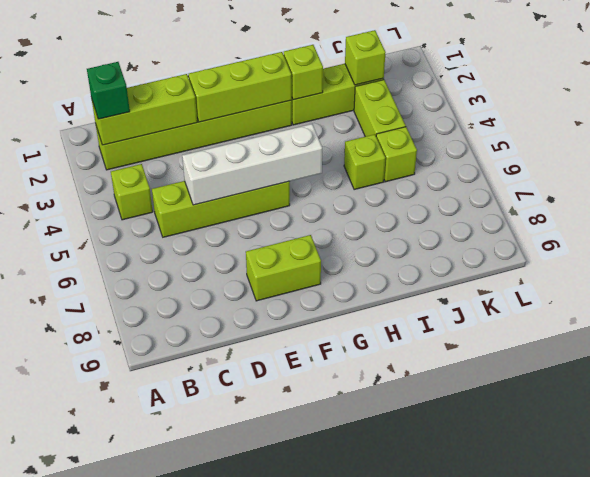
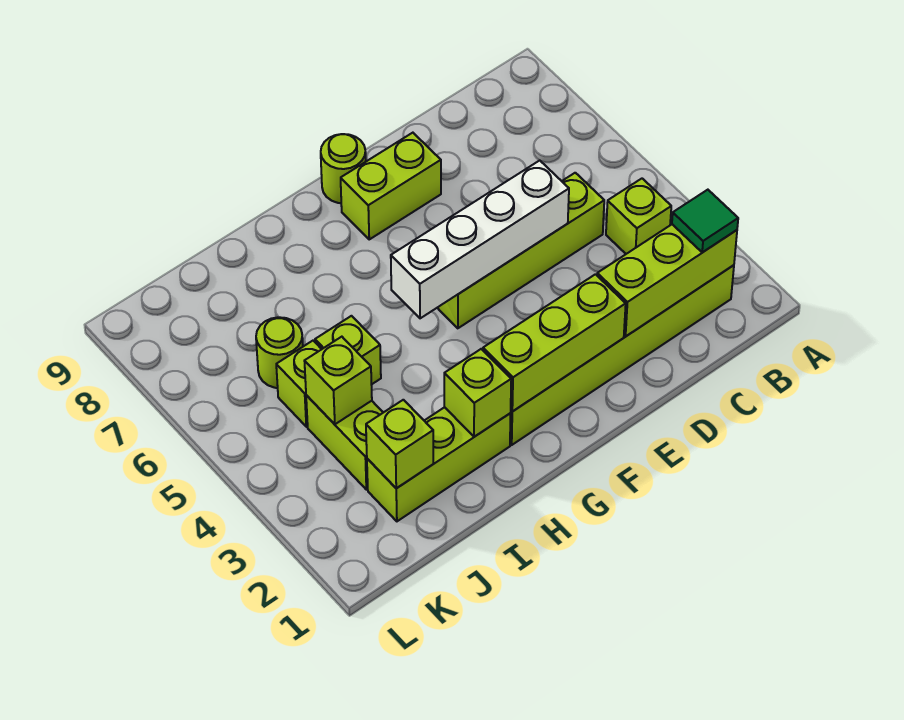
green 1x1 brick [87,62,130,119] -> green 1x1 tile [672,190,738,252]
none -> lime 1x1 round brick [321,134,366,203]
none -> lime 1x1 brick [305,337,372,424]
none -> lime 1x1 round brick [256,317,303,388]

